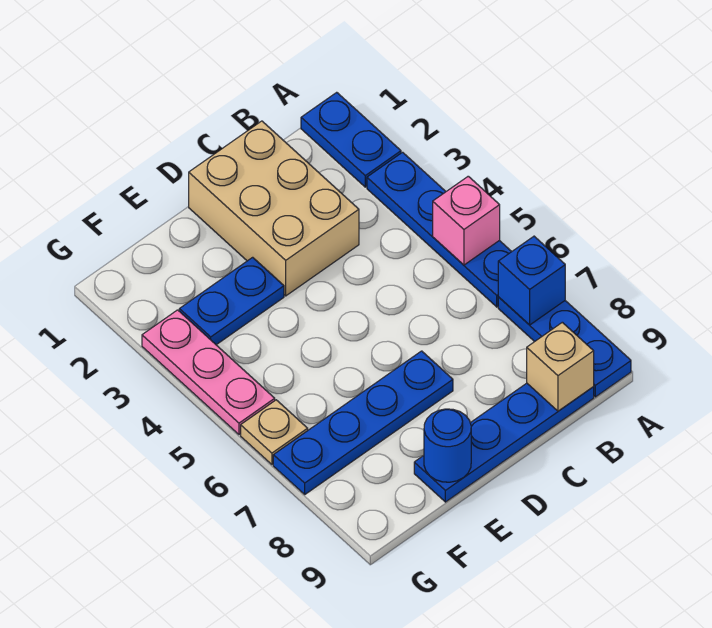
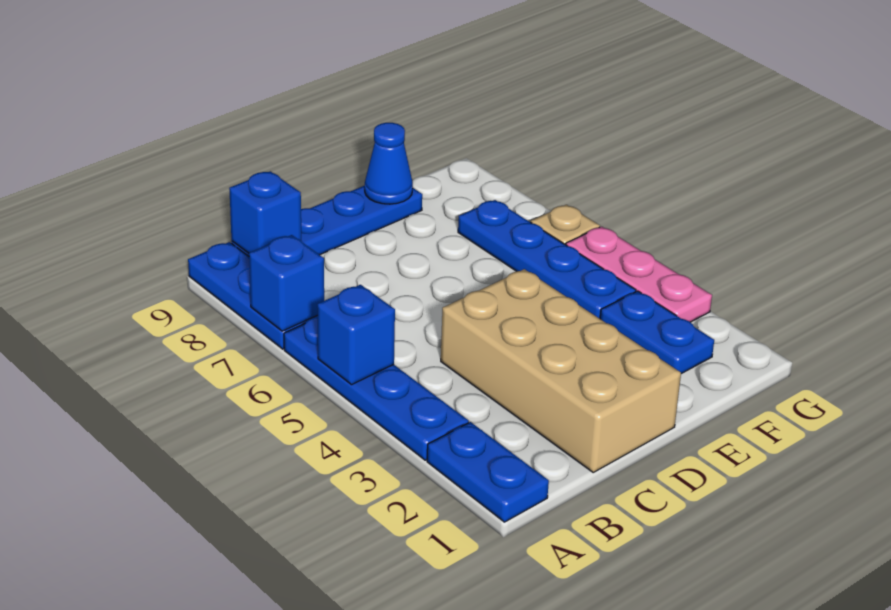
pink 1x1 brick [433,176,500,265] -> blue 1x1 brick [317,285,395,385]
tan 1x1 brick [527,322,594,411] -> blue 1x1 brick [229,171,301,253]
tan 2x3 brick [189,121,359,296] -> tan 2x4 brick [441,269,681,472]
blue 1x4 plate [273,351,453,494] -> blue 1x4 plate turned to [458,200,636,319]
blue 1x2 plate [179,257,284,345] -> blue 1x2 plate turned to [600,291,714,374]
blue 1x1 round brick [424,409,471,482] -> blue 1x1 cone [365,123,413,204]

